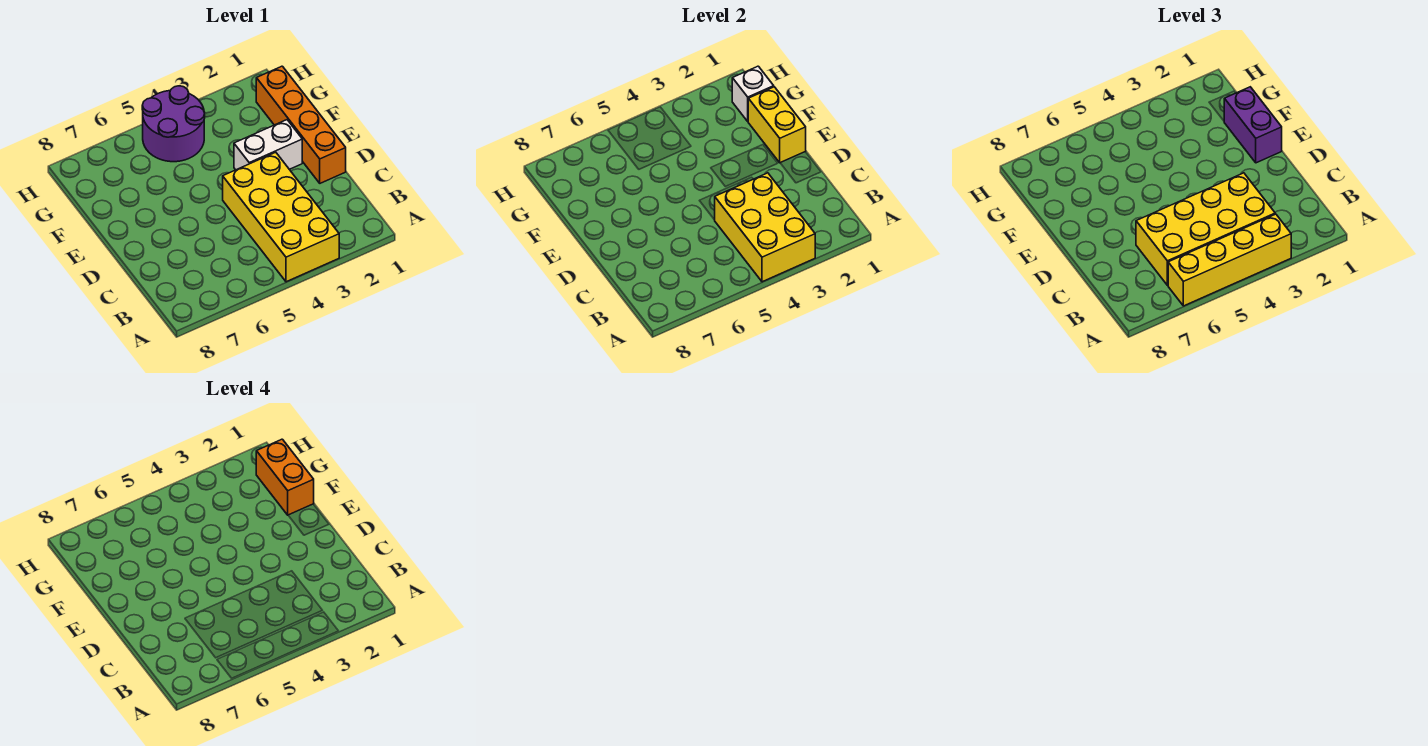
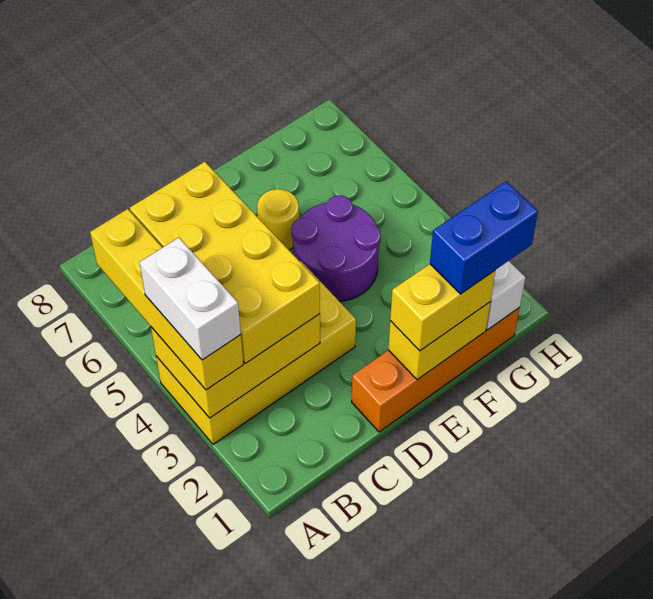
purple 1x2 brick [1224,87,1282,163] -> yellow 1x2 brick [390,264,495,351]
white 1x2 brick [234,120,302,170] -> white 1x2 brick moved to [140,238,241,360]
none -> yellow 1x1 round brick [257,189,299,250]
orange 1x2 brick [256,439,314,515] -> blue 1x2 brick [430,181,538,294]
purple 2x2 round brick [142,86,205,162] -> purple 2x2 round brick moved to [291,195,381,301]

